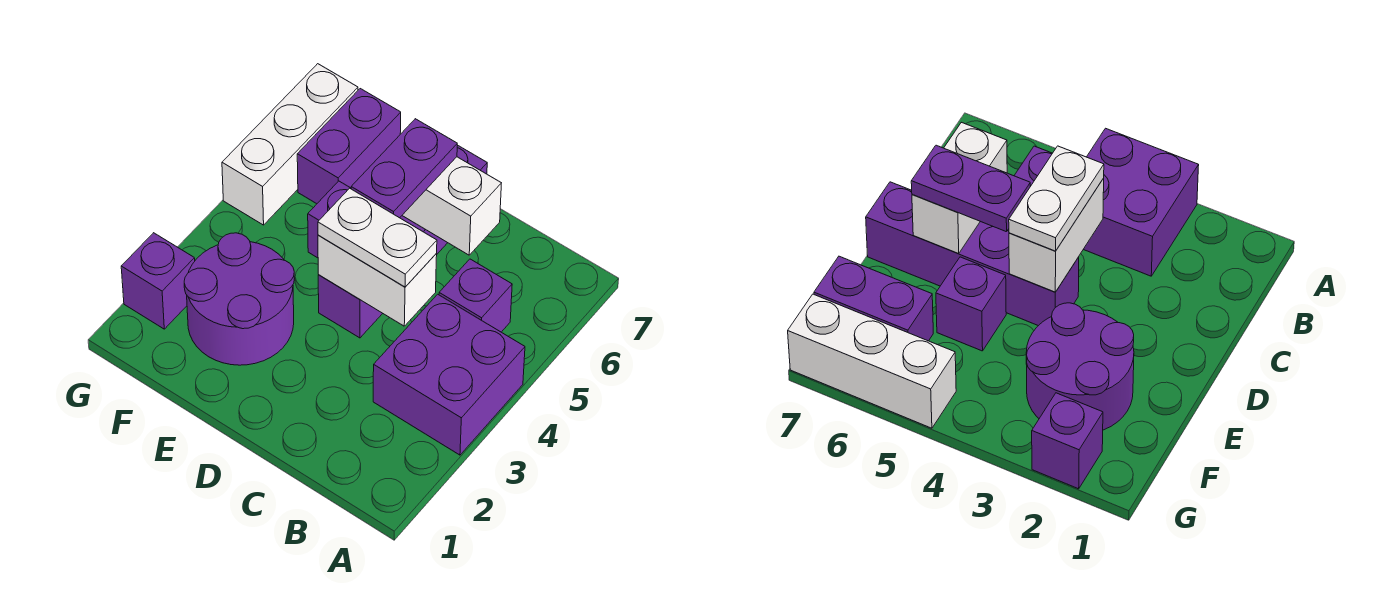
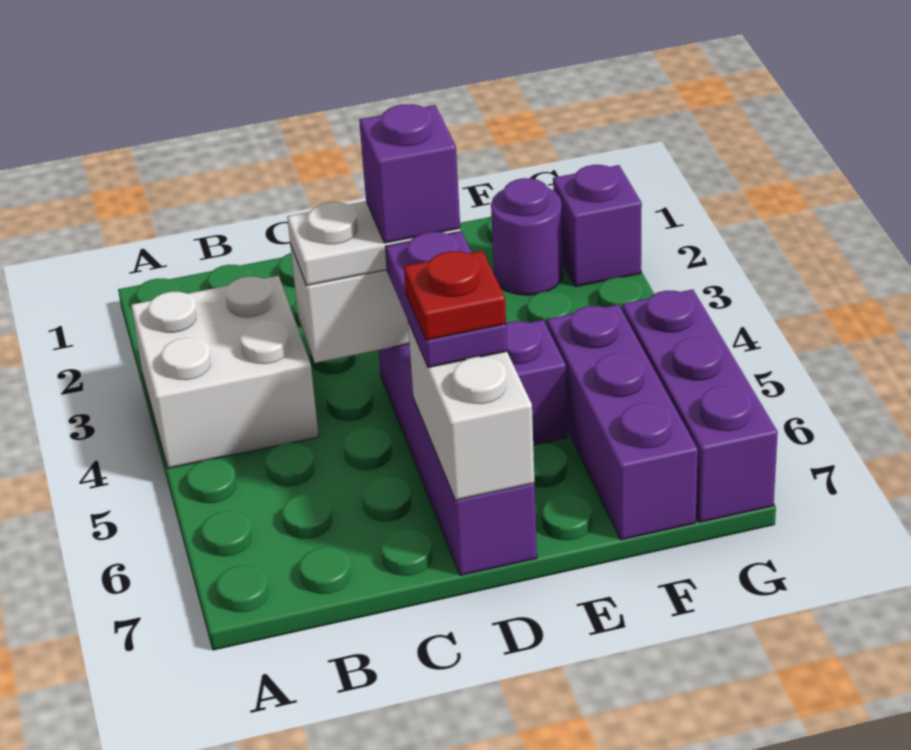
purple 2x2 brick [373,294,525,455] -> white 2x2 brick [131,276,319,468]
purple 1x1 brick [439,259,512,332] -> purple 1x1 brick moved to [359,104,460,243]
white 1x2 brick [402,157,501,255] -> white 1x2 brick turned to [408,322,534,500]
none -> red 1x1 plate [404,251,506,340]
purple 2x2 round brick [184,233,294,365] -> purple 1x1 round brick [491,178,563,295]
purple 1x2 brick [297,89,401,204] -> purple 1x3 brick [547,305,698,540]
white 1x3 brick [222,64,358,225] -> purple 1x3 brick [622,289,778,522]

